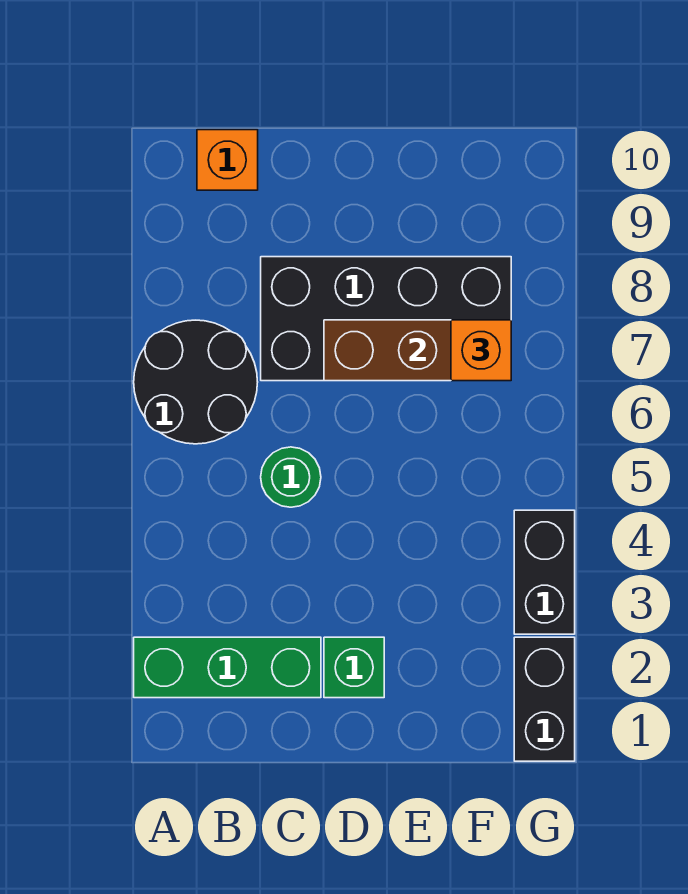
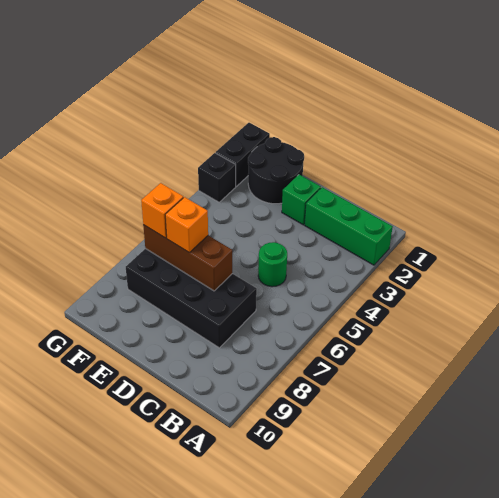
black 2x2 round brick [134,320,258,444] -> black 2x2 round brick moved to [248,137,304,204]
orange 1x1 brick [197,130,258,190] -> orange 1x1 brick moved to [165,197,208,253]
black 1x2 brick [514,510,575,634] -> black 1x1 brick [198,153,236,202]

